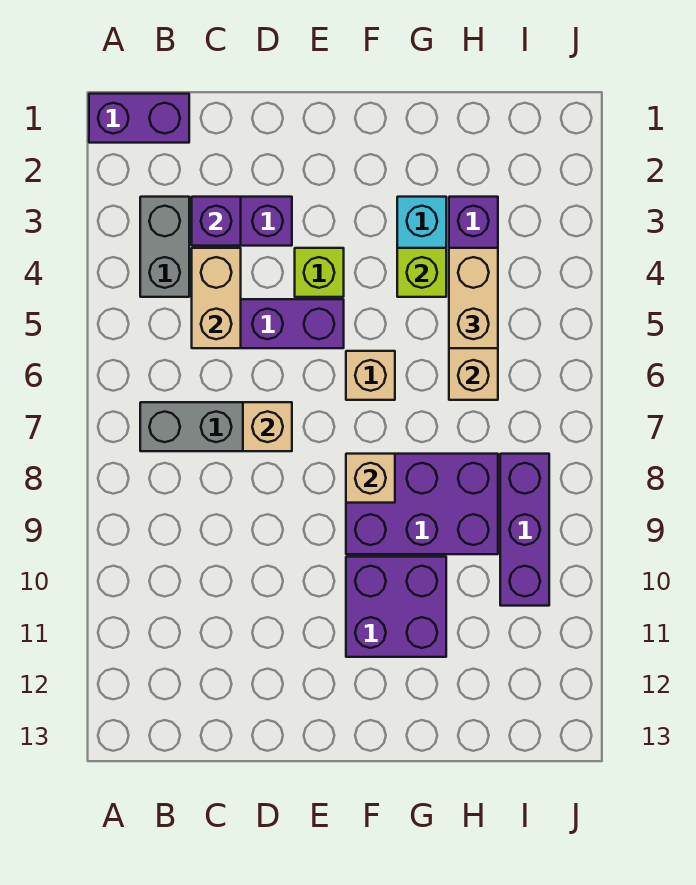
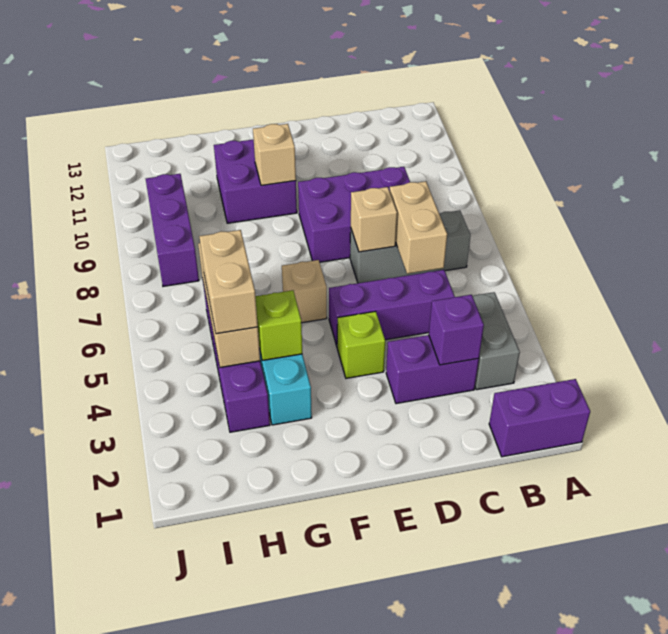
tan 1x2 brick [192,248,241,348] -> tan 1x2 brick moved to [390,181,447,274]
purple 2x3 brick [346,454,498,554] -> purple 2x3 brick moved to [298,167,410,262]
tan 1x1 brick [346,454,395,503] -> tan 1x1 brick moved to [253,124,296,186]

